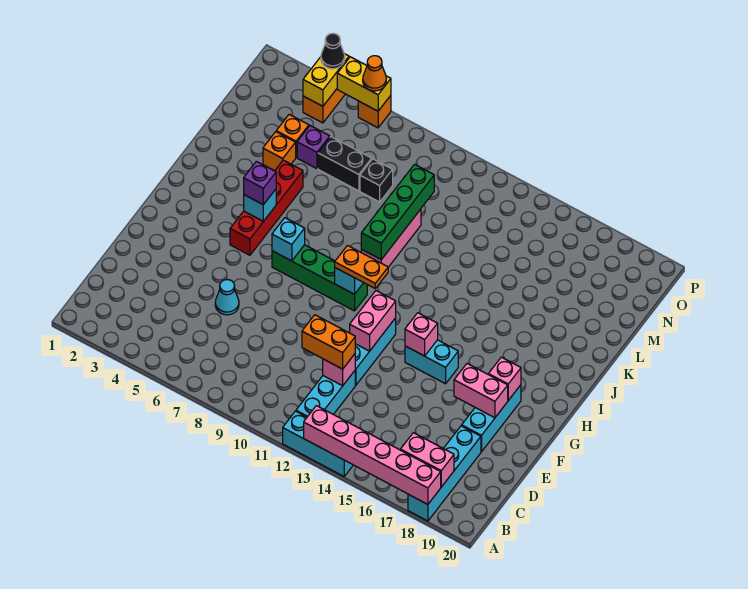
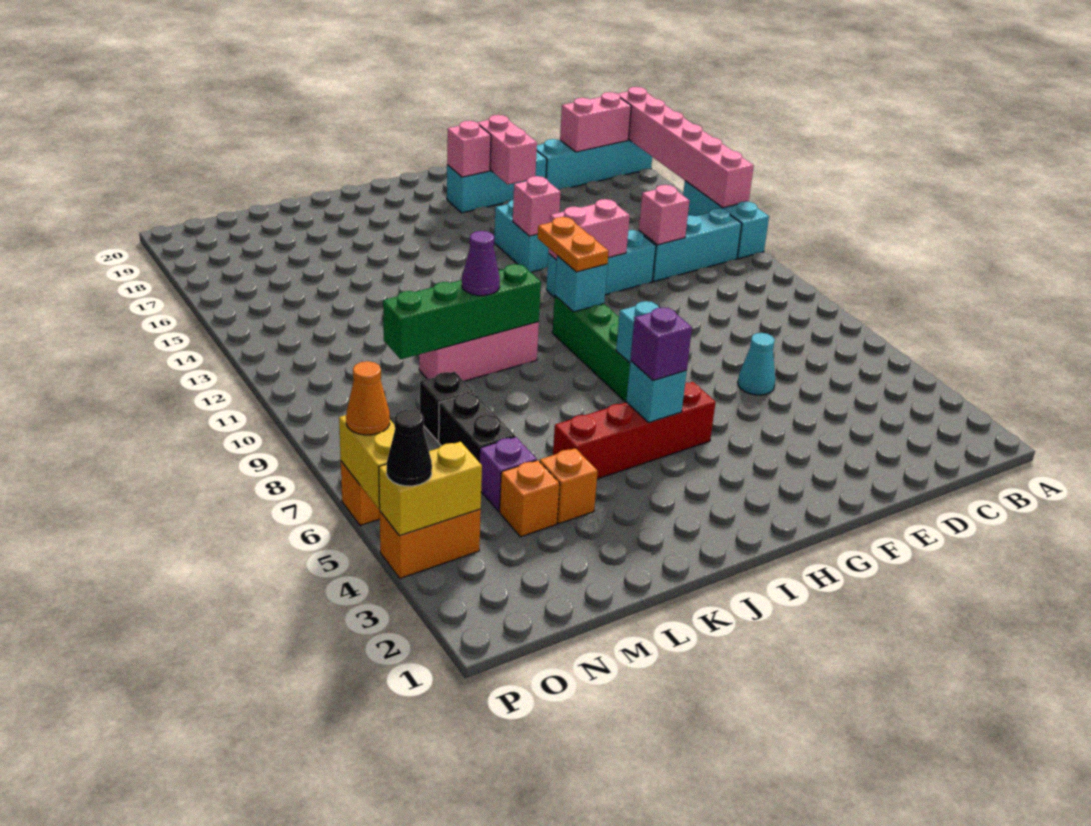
pink 1x2 brick [401,433,454,487] -> pink 1x2 brick turned to [560,92,631,152]
orange 1x2 brick [302,315,355,369] -> none
none -> purple 1x1 cone [462,231,500,296]

